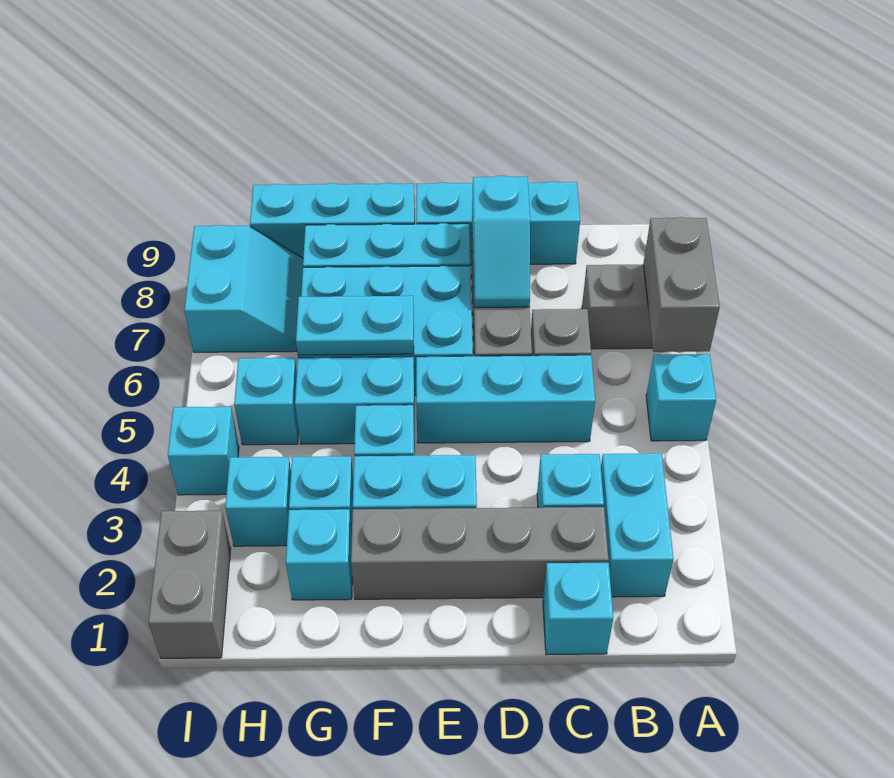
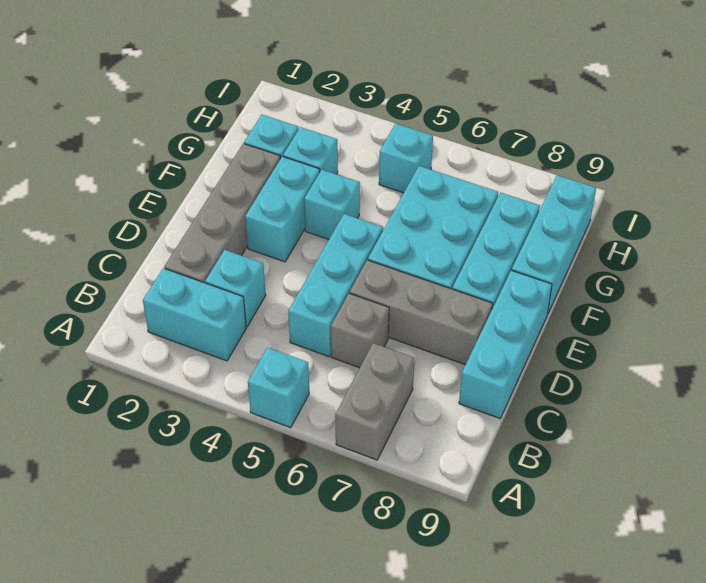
grey 1x2 brick [643,217,720,352] -> none
cyan 1x1 brick [543,563,613,655] -> none
cyan 1x2 slope [472,176,530,307] -> none
cyan 1x2 brick [295,357,415,444] -> none
cyan 1x2 plate [296,296,414,355] -> none
cyan 1x1 brick [225,457,291,546] -> none
cyan 2x2 slope [184,225,303,352] -> none
grey 1x2 brick [148,511,231,658] -> none
cyan 1x1 brick [168,407,239,495] -> none

